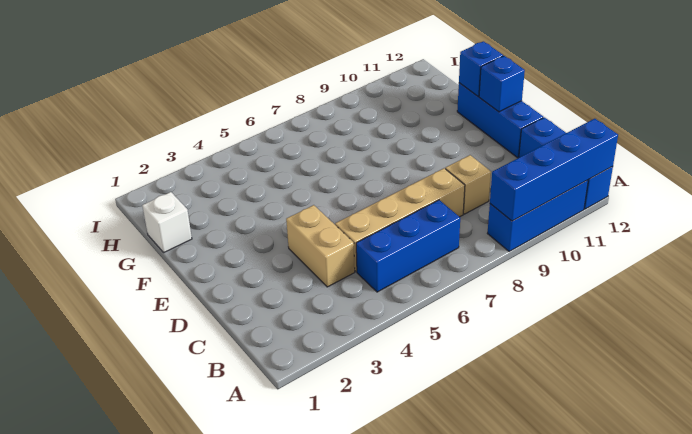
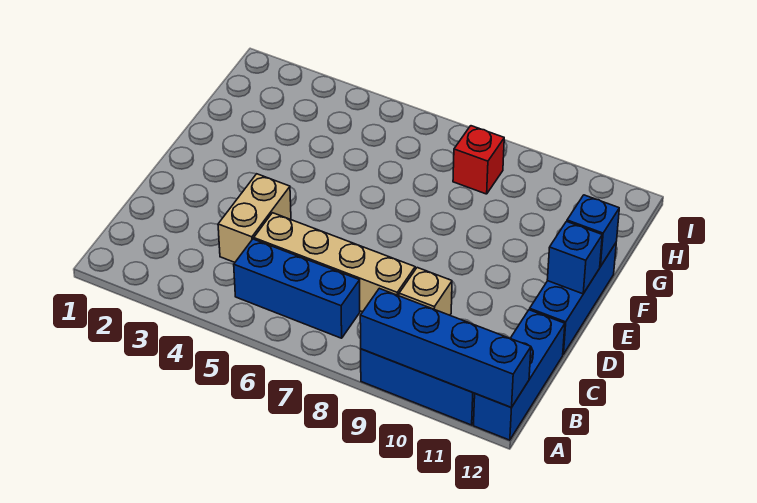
white 1x1 brick [142,192,192,252] -> none
none -> red 1x1 brick [453,126,504,194]

